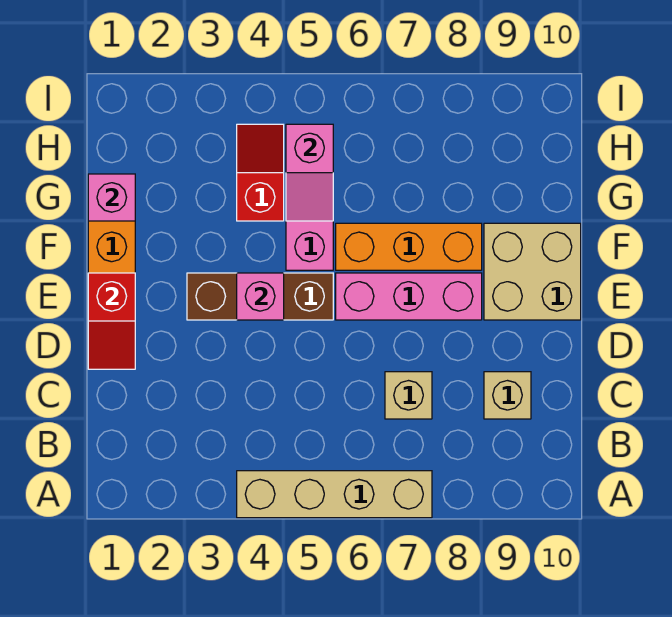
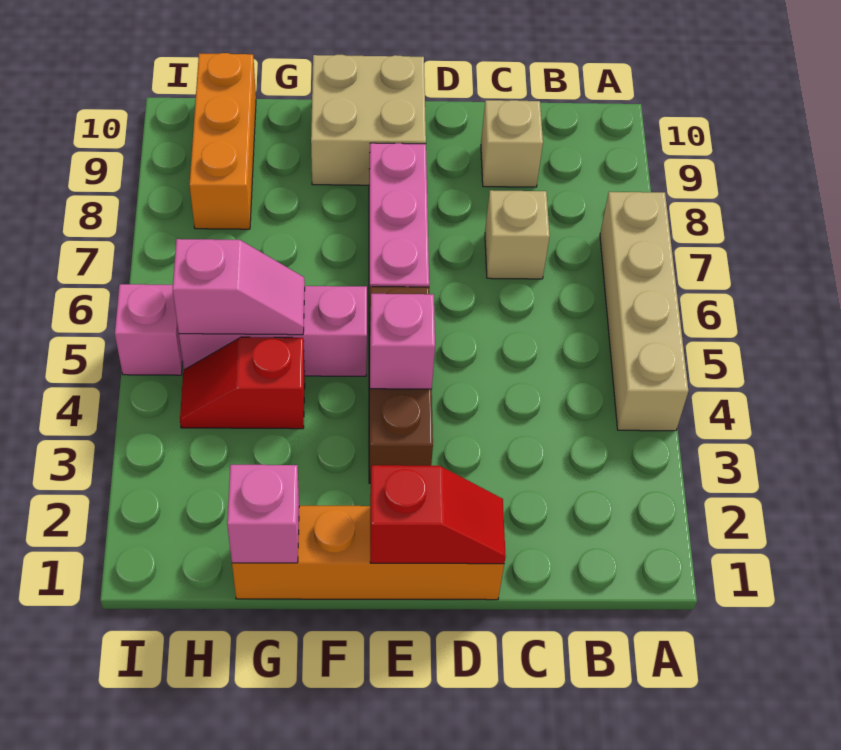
orange 1x3 brick [336,223,482,270] -> orange 1x3 brick moved to [189,53,256,229]
none -> pink 1x1 brick [115,284,183,375]

